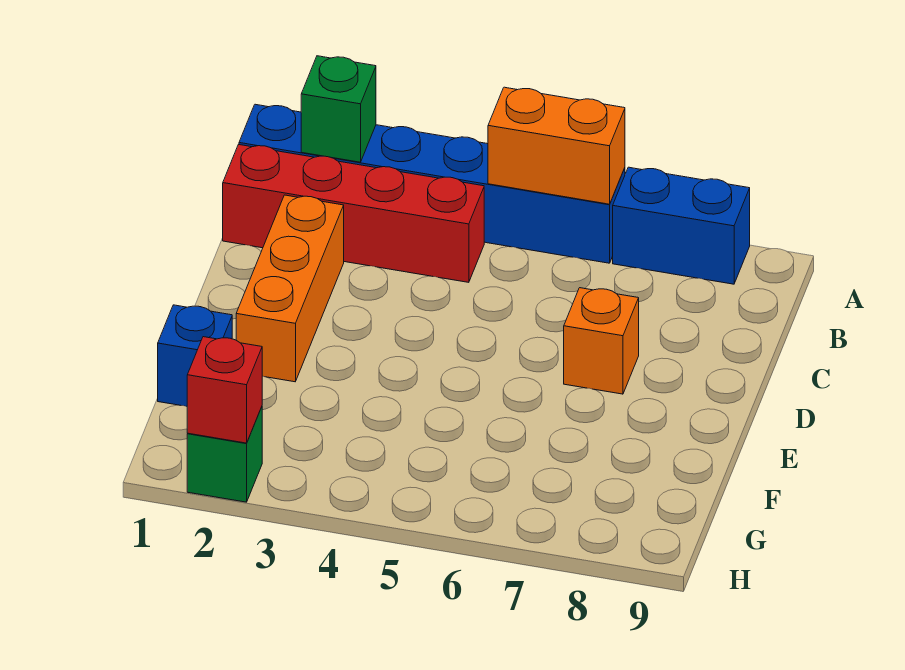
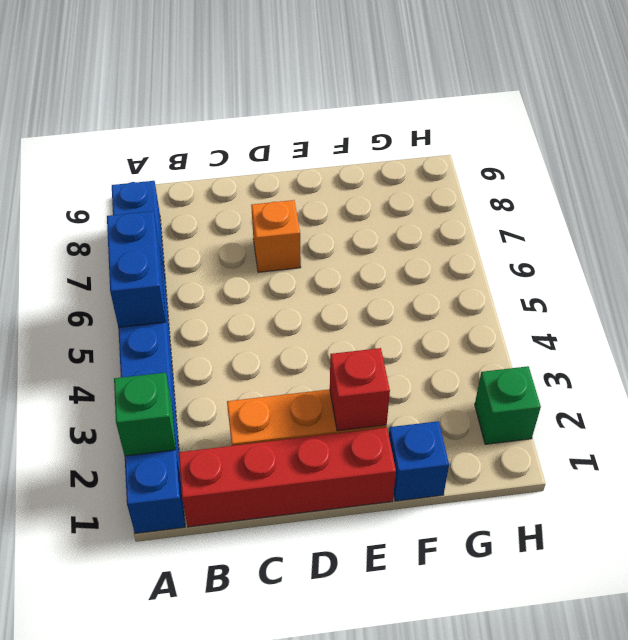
orange 1x2 brick [488,87,625,204] -> blue 1x2 brick [107,211,166,327]
red 1x4 brick [223,145,484,282] -> red 1x4 brick turned to [179,427,396,527]
red 1x1 brick [187,337,262,443] -> red 1x1 brick moved to [330,348,390,431]

